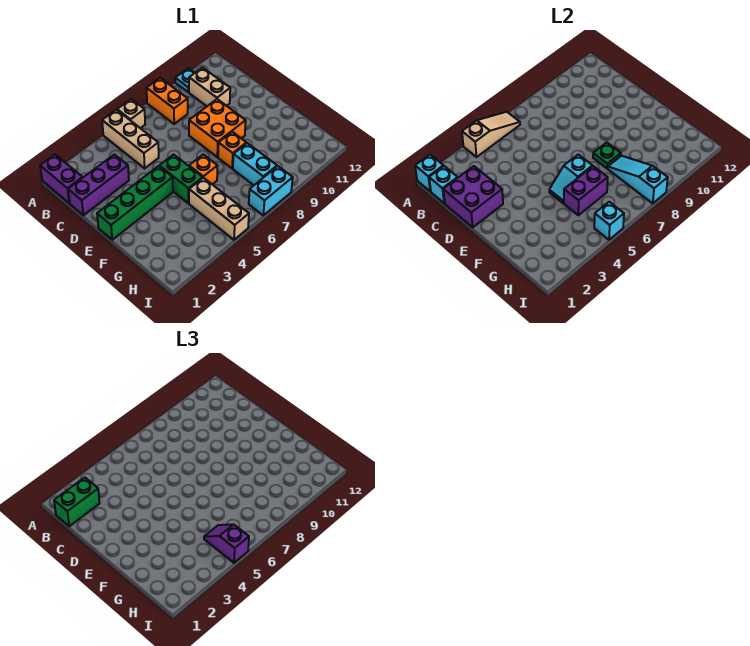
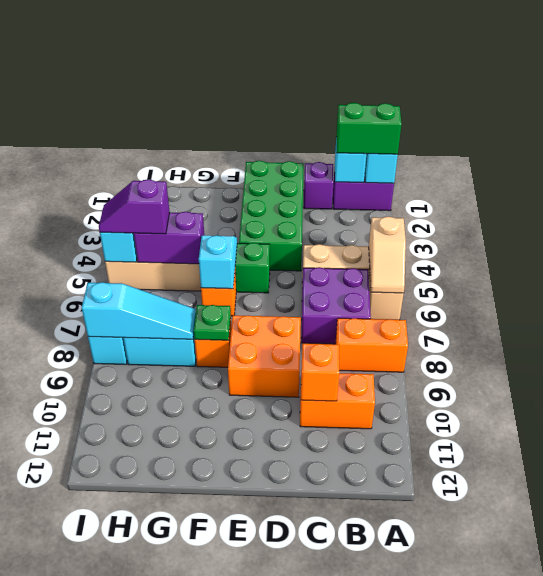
tan 1x3 slope [462,112,520,157] -> tan 1x2 slope [369,216,406,293]
cyan 1x1 plate [175,68,195,92] -> none
green 1x2 brick [54,477,100,526] -> green 1x2 brick turned to [336,103,401,154]
tan 1x2 brick [189,68,230,106] -> orange 1x2 brick [300,373,375,429]
purple 1x3 brick [68,154,129,215] -> purple 1x1 brick [304,162,334,209]
purple 2x2 brick [443,166,503,227] -> purple 2x2 brick moved to [301,267,371,344]
none -> orange 1x1 brick [301,343,339,401]
green 1x4 brick [97,166,173,240] -> green 2x4 brick [239,161,304,271]
purple 1x2 brick [564,166,608,215] -> purple 1x2 brick turned to [134,212,204,264]
purple 1x2 slope [204,524,249,563] -> purple 1x2 slope turned to [99,179,170,234]

